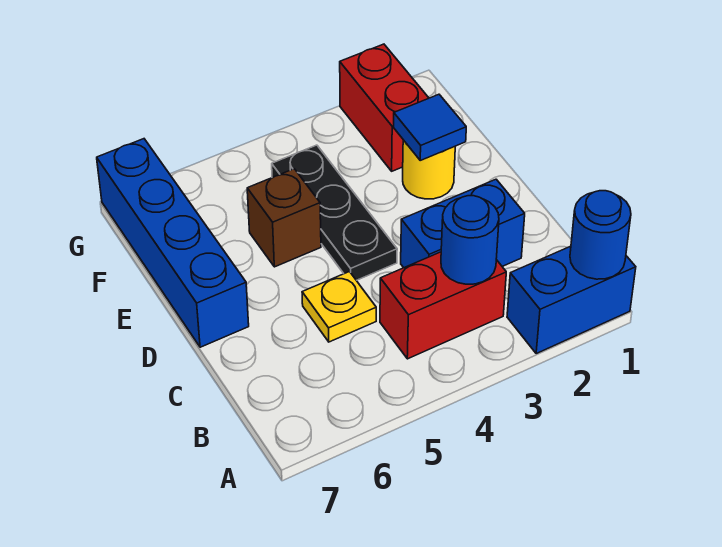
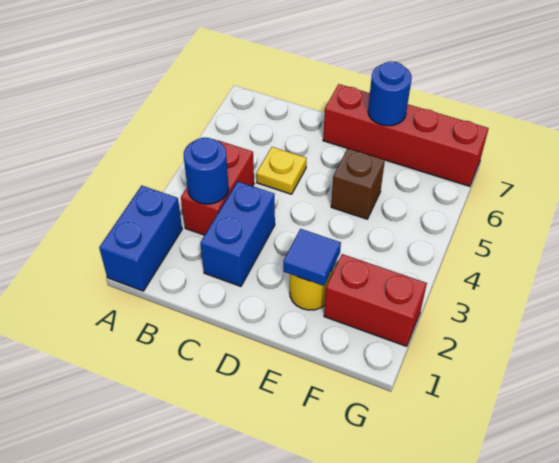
blue 1x1 round brick [570,191,631,279] -> blue 1x1 round brick moved to [368,61,412,126]
black 1x3 plate [272,145,397,280] -> none
blue 1x4 brick [97,139,249,347] -> red 1x4 brick [323,84,489,186]

